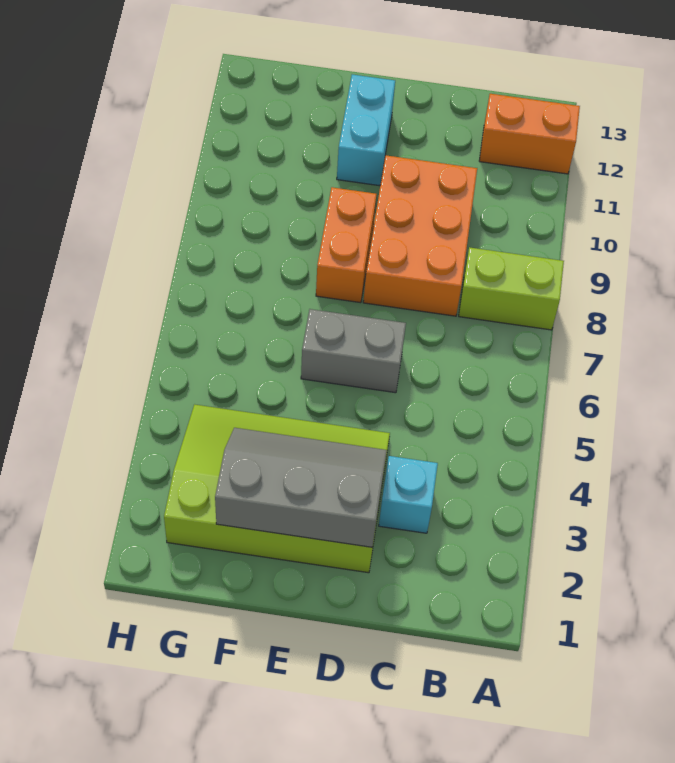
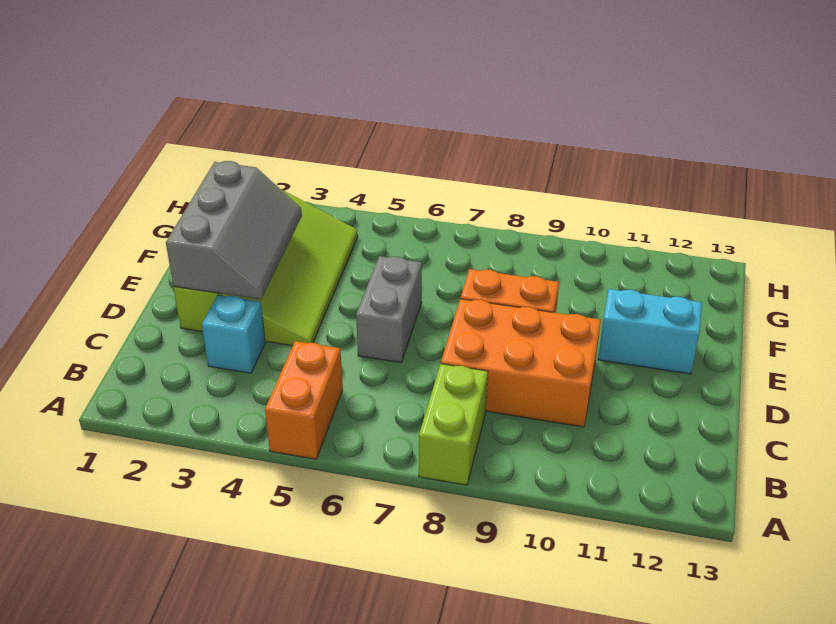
orange 1x2 brick [479,94,580,174] -> orange 1x2 brick moved to [265,341,343,459]

